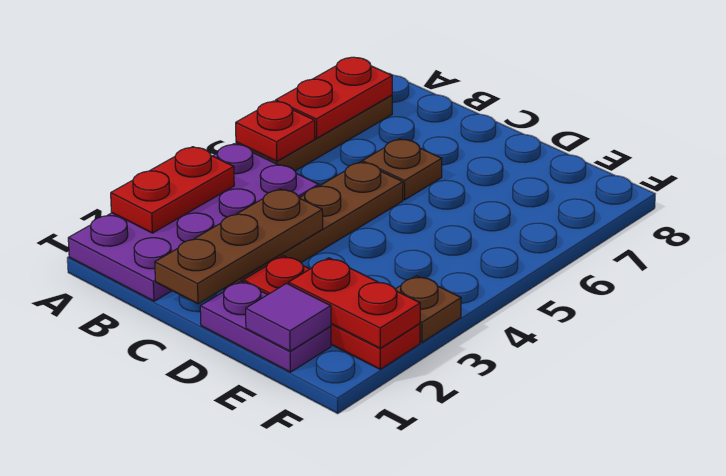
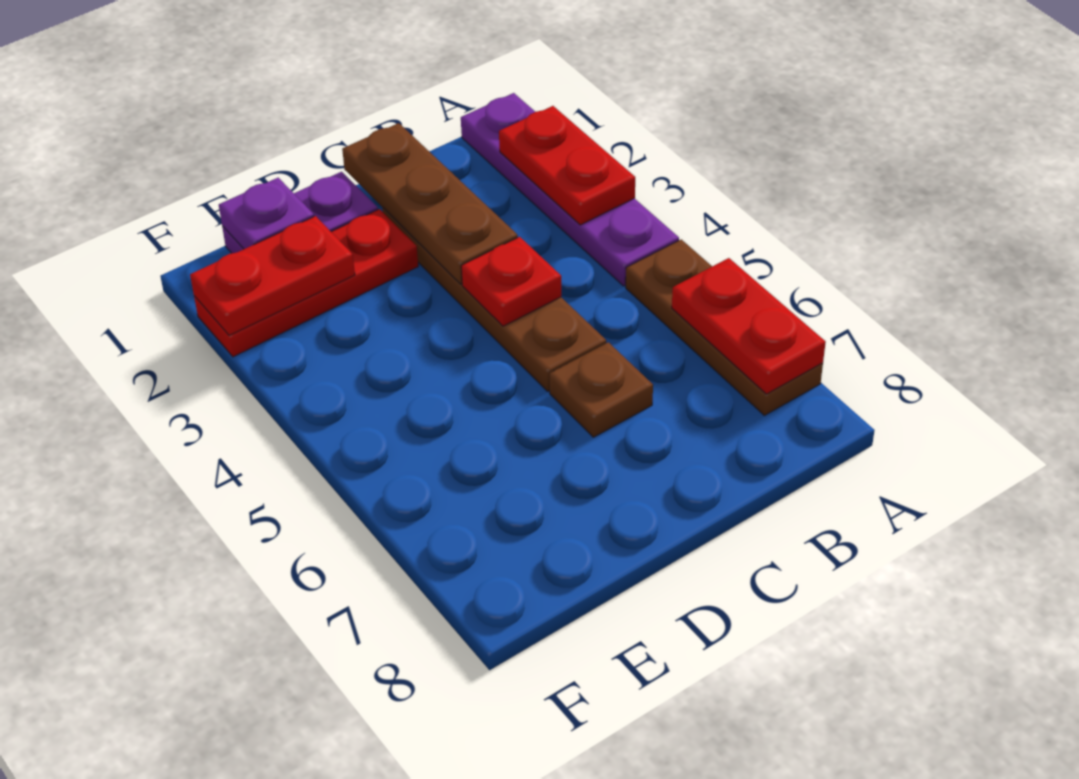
purple 2x4 plate [68,144,319,301] -> purple 1x4 plate [461,93,679,286]
red 1x1 plate [236,101,315,161] -> red 1x1 plate moved to [461,237,561,326]
purple 1x1 tile [246,283,331,351] -> purple 1x1 plate [219,178,314,249]
brown 1x1 plate [396,276,461,342] -> none

